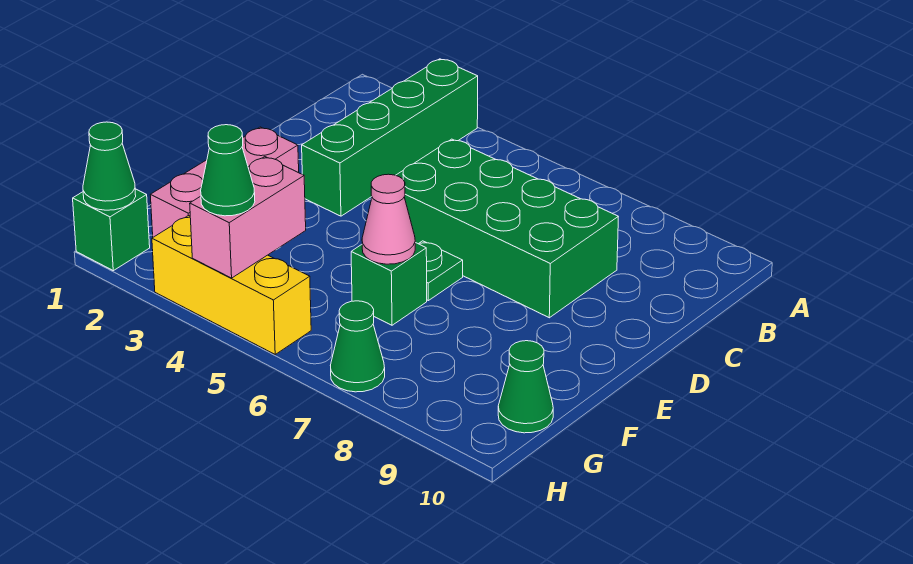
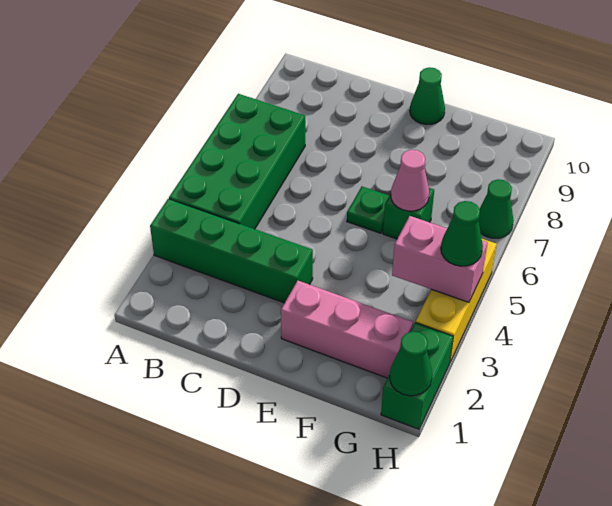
green 2x4 brick [396,139,618,318] -> green 2x4 brick moved to [169,94,305,229]
green 1x1 cone [498,341,553,433] -> green 1x1 cone moved to [410,67,445,125]
green 1x1 brick [73,189,150,271] -> green 1x2 brick [381,323,453,429]

